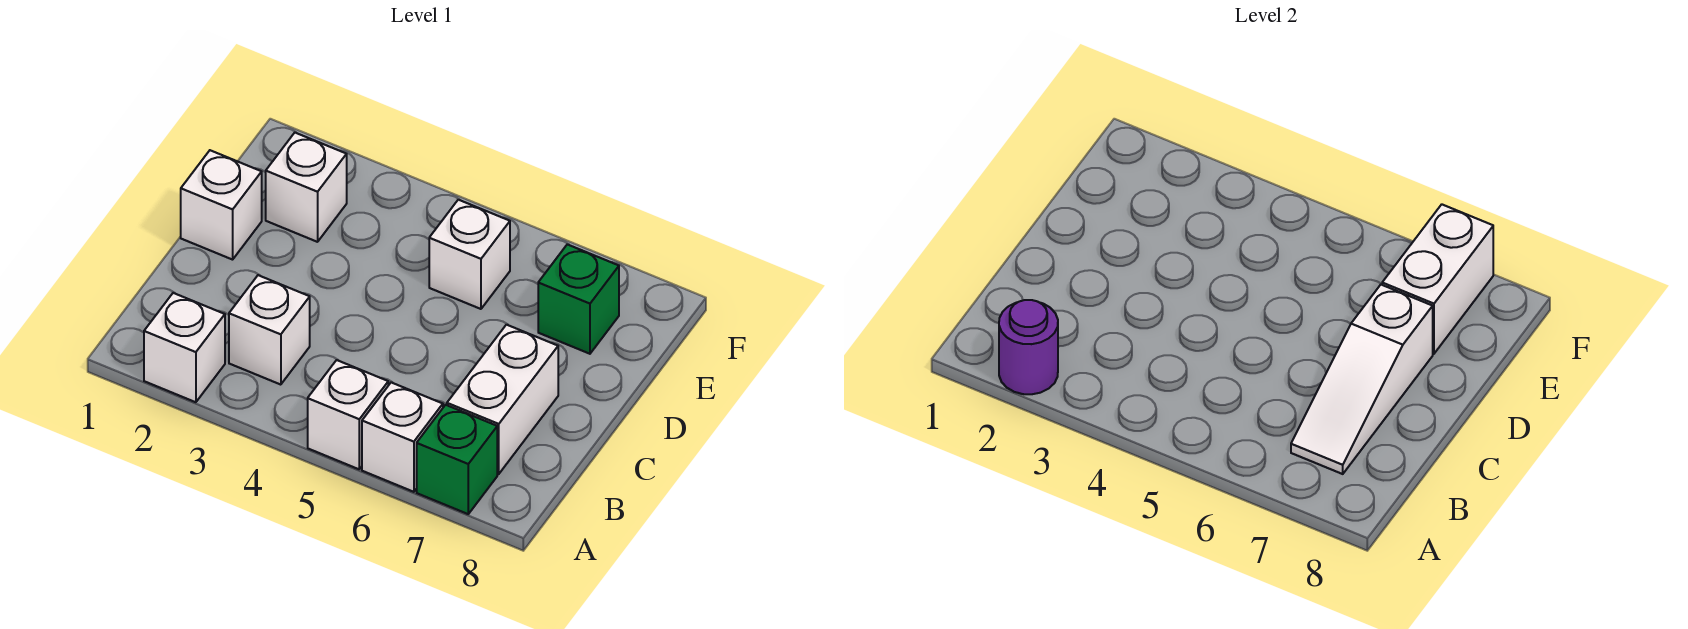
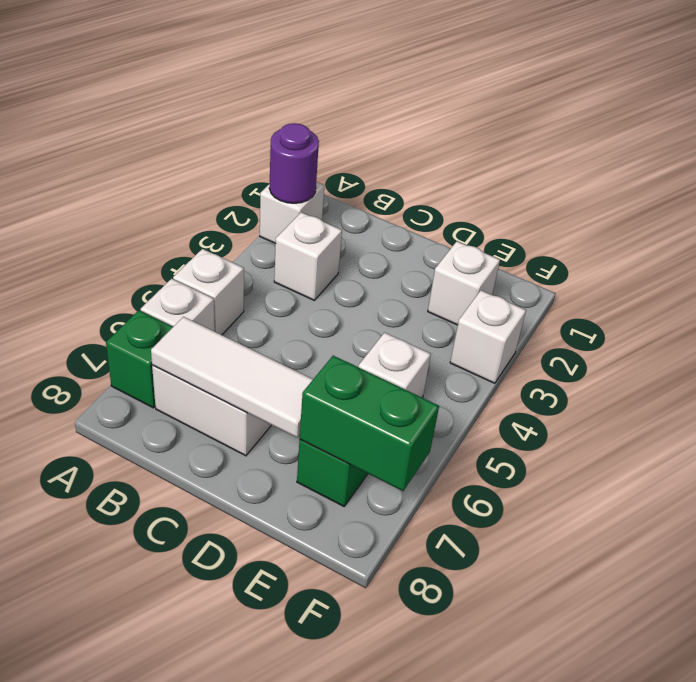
white 1x3 slope [1291,285,1433,474] -> white 1x3 tile [151,317,313,438]
white 1x1 brick [181,150,262,260] -> white 1x1 brick moved to [450,290,526,383]
white 1x2 brick [1382,204,1493,354] -> green 1x2 brick [300,356,439,491]

